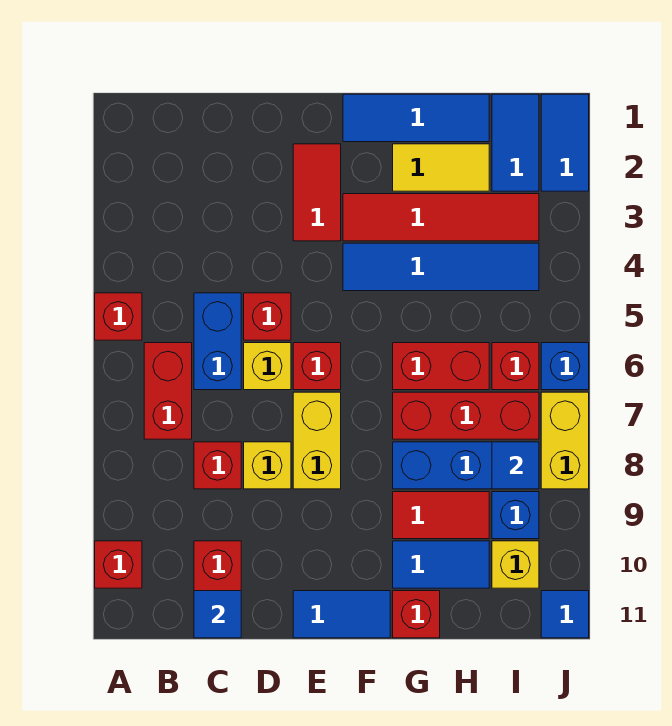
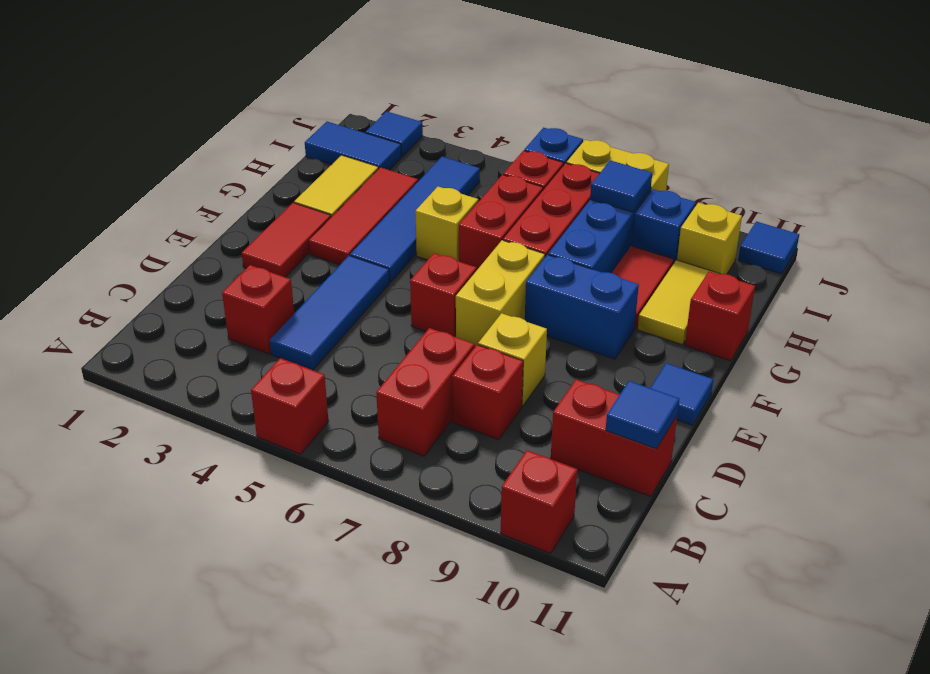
red 1x2 brick [144,343,192,439] -> red 1x2 brick turned to [376,328,475,456]
blue 1x2 brick [194,293,241,390] -> blue 1x2 brick moved to [525,255,639,359]
red 1x1 brick [244,293,291,340] -> red 1x1 brick moved to [222,265,294,354]
yellow 1x1 brick [244,343,291,390] -> yellow 1x1 brick moved to [415,187,478,261]
red 1x2 tile [293,144,341,241] -> red 1x2 tile turned to [242,203,331,277]
yellow 1x2 brick [293,392,341,489] -> yellow 1x2 brick turned to [456,240,545,346]
blue 1x2 tile [293,591,390,638] -> blue 1x1 tile [651,363,713,425]
blue 1x3 tile [343,94,489,142] -> blue 1x3 tile moved to [270,256,390,370]
red 1x4 tile [343,194,539,241] -> red 1x3 tile [309,167,418,265]
blue 1x2 tile [393,541,489,588] -> yellow 1x2 tile [638,260,720,345]
blue 1x2 tile [541,94,589,191] -> blue 1x1 tile [365,111,423,157]

